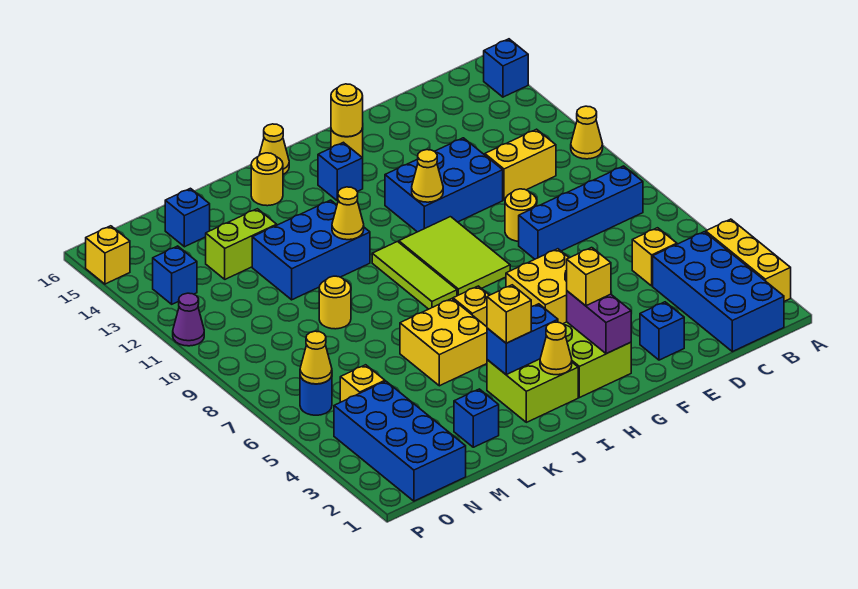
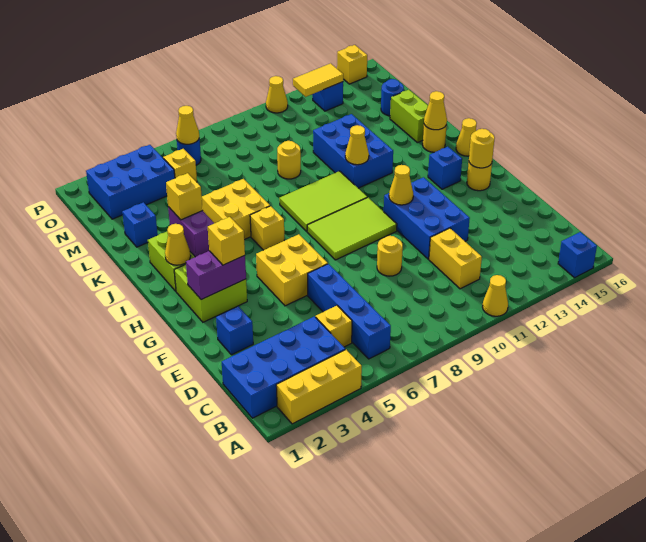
blue 1x4 brick [519,166,643,259] -> blue 1x4 brick moved to [308,264,391,359]
blue 1x2 brick [487,304,558,375] -> purple 1x2 brick [168,207,214,257]
lime 1x3 tile [372,242,457,309] -> lime 2x3 tile [279,171,367,231]
none -> yellow 1x1 cone [424,91,447,130]
lime 1x2 brick [206,209,277,279] -> lime 1x2 brick moved to [390,90,428,143]
blue 1x1 brick [165,188,210,247] -> blue 1x1 round brick [381,79,404,116]
blue 2x4 brick [334,381,466,501] -> blue 2x3 brick [86,145,175,219]
none -> yellow 1x2 tile [293,63,343,97]
purple 1x1 cone [173,293,204,346] -> yellow 1x1 cone [266,76,288,113]

